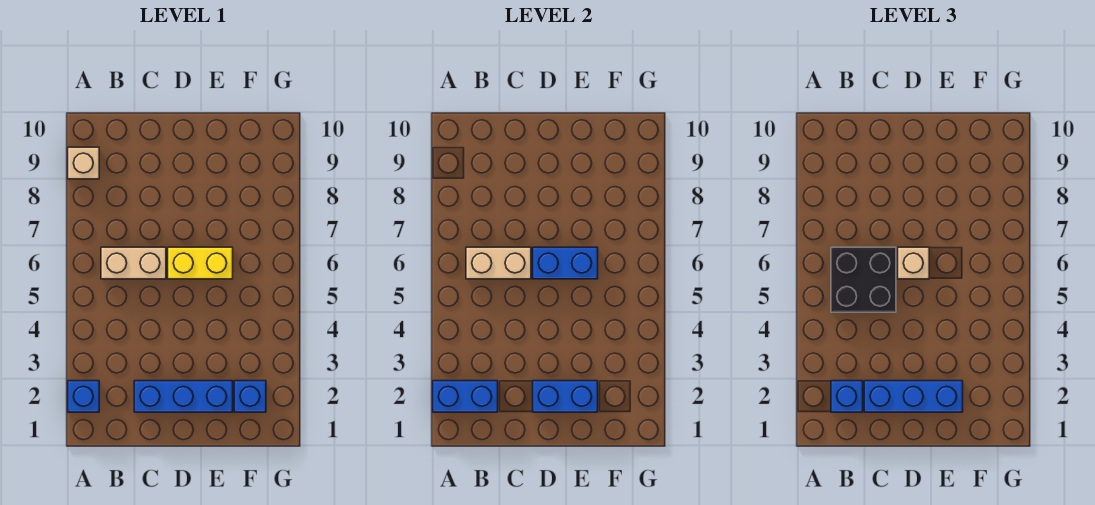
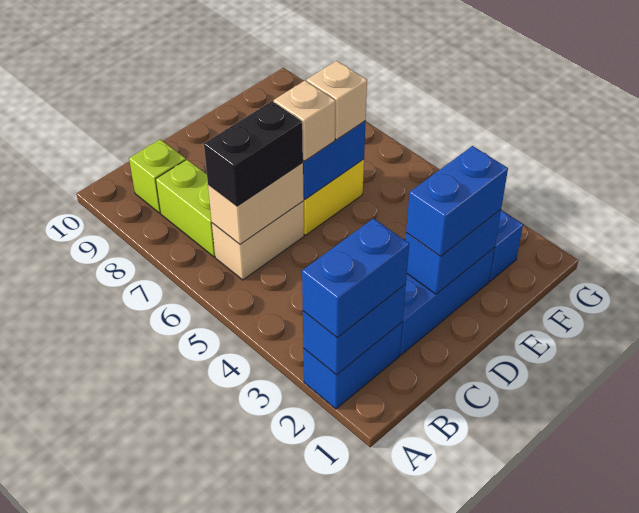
blue 1x1 brick [68,381,99,412] -> blue 1x2 brick [303,322,403,409]
tan 1x1 brick [68,147,99,179] -> tan 1x1 brick moved to [307,61,367,140]
blue 1x1 brick [831,381,863,412] -> blue 1x2 brick [302,218,409,338]
black 2x2 brick [831,247,896,312] -> black 1x2 brick [204,101,303,206]
none -> lime 1x2 brick [156,160,215,257]
none -> lime 1x1 brick [129,139,186,213]
blue 1x3 brick [864,381,963,412] -> blue 1x2 brick [406,146,508,257]

